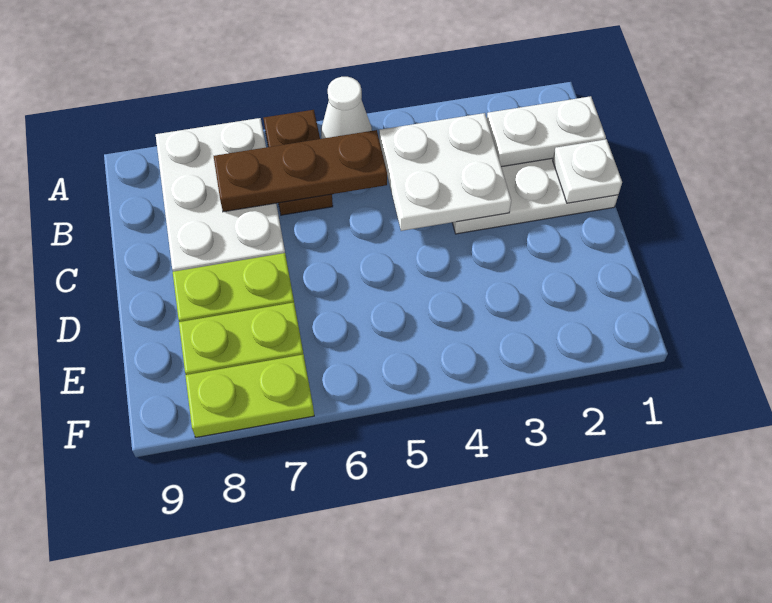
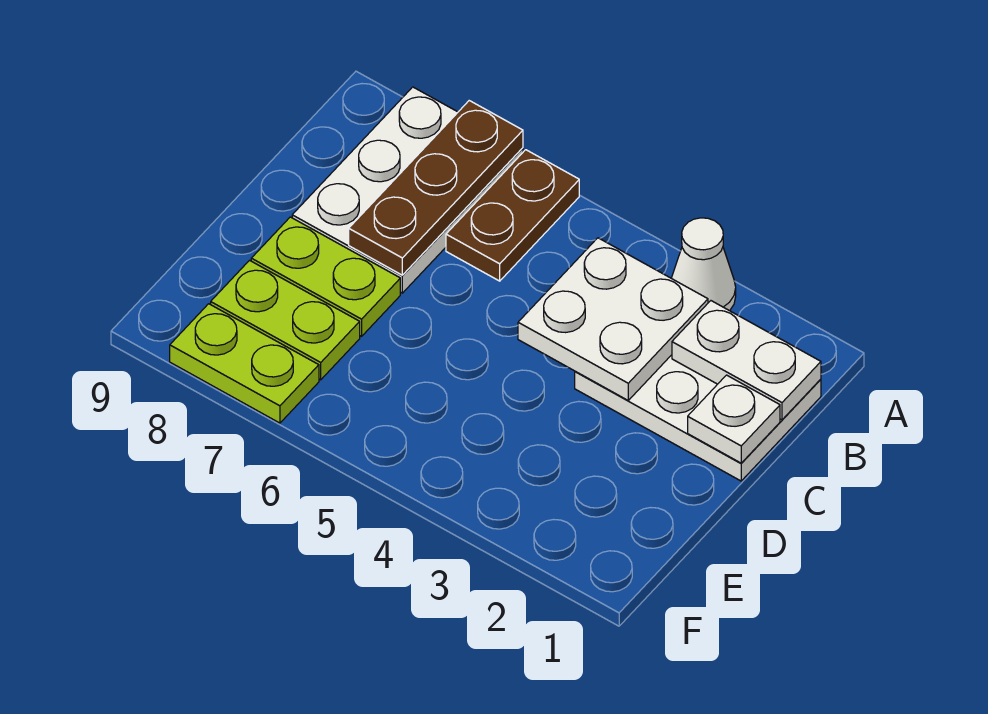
white 1x1 cone [321,77,372,139] -> white 1x1 cone moved to [671,218,736,311]
brown 1x3 plate [214,130,387,212] -> brown 1x3 plate turned to [349,101,523,275]

